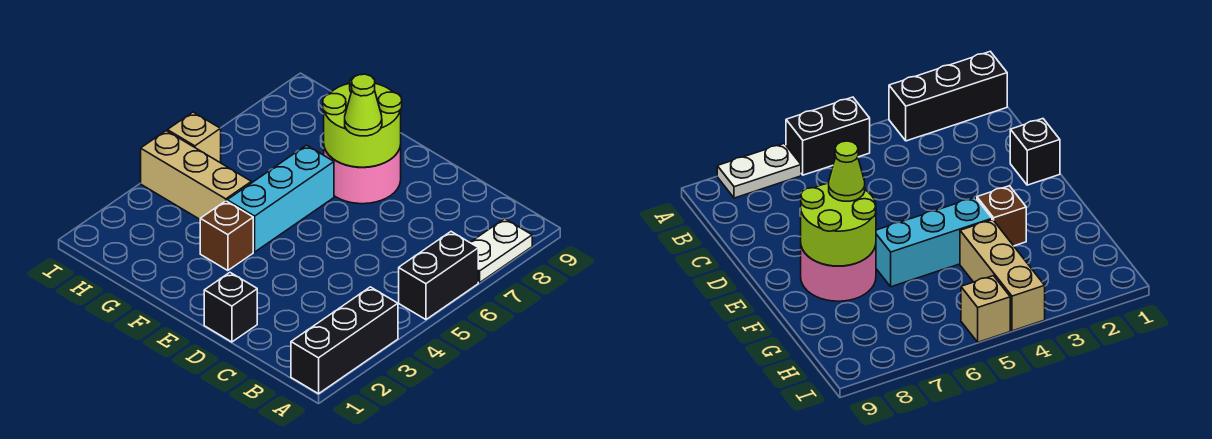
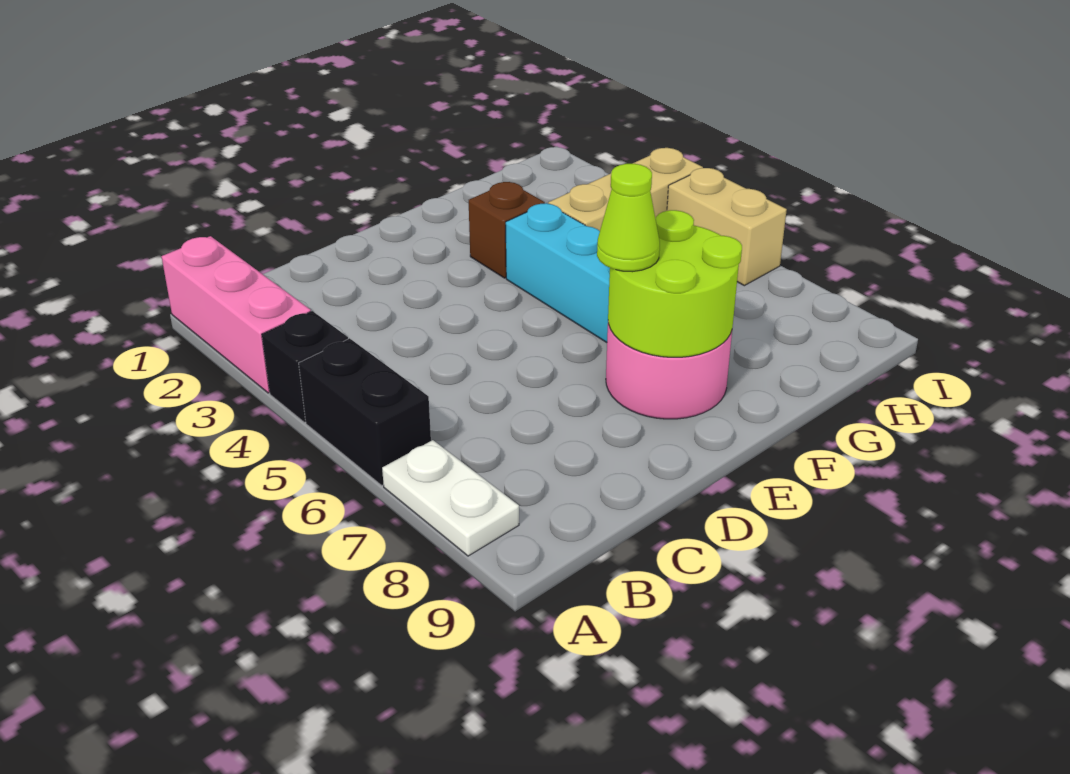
black 1x3 brick [291,287,398,394] -> pink 1x3 brick [162,236,311,393]
black 1x1 brick [204,273,257,342] -> black 1x1 brick moved to [262,311,348,422]
tan 1x1 brick [167,112,221,163] -> tan 1x2 brick [667,168,787,286]

